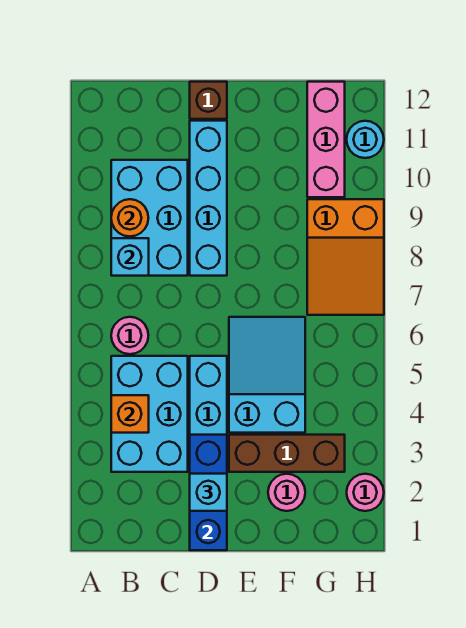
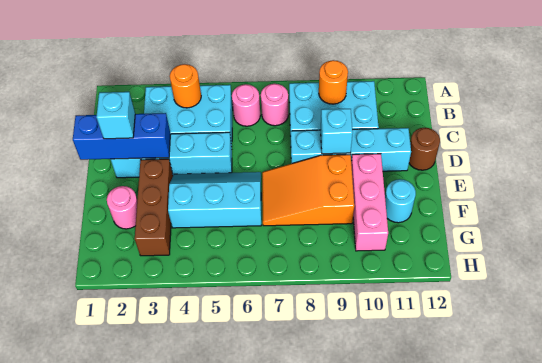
orange 1x1 brick [111,395,149,433] -> orange 1x1 round brick [170,64,201,108]
cyan 1x1 brick [111,238,149,276] -> cyan 1x1 brick moved to [321,109,353,154]
brown 1x1 brick [190,82,227,119] -> brown 1x1 round brick [409,128,440,170]
cyan 2x3 slope [229,317,305,433] -> cyan 2x3 slope turned to [168,172,261,228]
orange 2x3 slope [307,199,384,315] -> orange 2x3 slope moved to [262,155,354,226]
pink 1x3 brick [307,82,345,197] -> pink 1x3 brick turned to [351,154,388,251]
pink 1x1 round brick [347,474,384,511] -> pink 1x1 round brick moved to [261,84,288,126]
cyan 1x1 round brick [347,121,384,158] -> cyan 1x1 round brick moved to [385,179,416,223]

